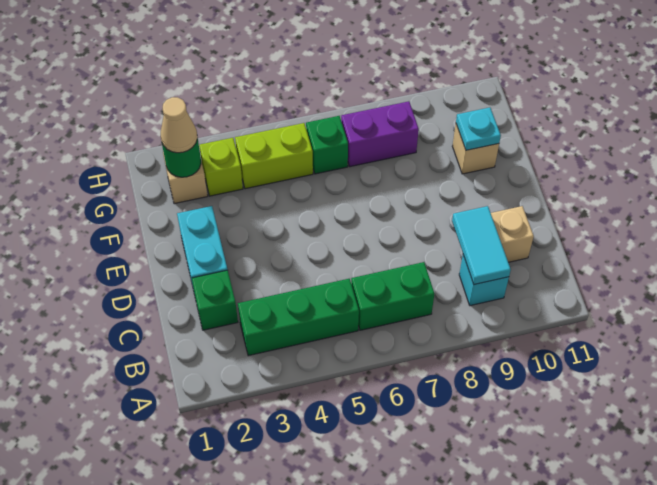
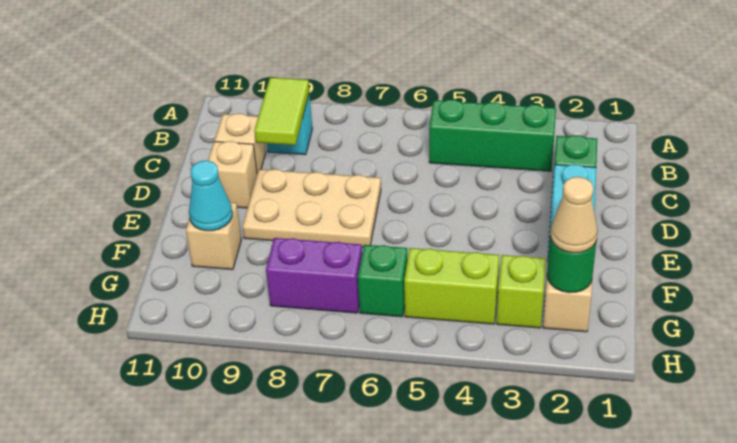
green 1x2 brick [351,262,435,330] -> none
cyan 1x2 tile [452,206,511,285] -> lime 1x2 tile [254,77,309,145]
none -> tan 2x3 plate [242,169,381,247]
none -> tan 1x1 brick [208,141,257,208]
cyan 1x1 plate [456,107,501,150] -> cyan 1x1 cone [189,161,232,231]

